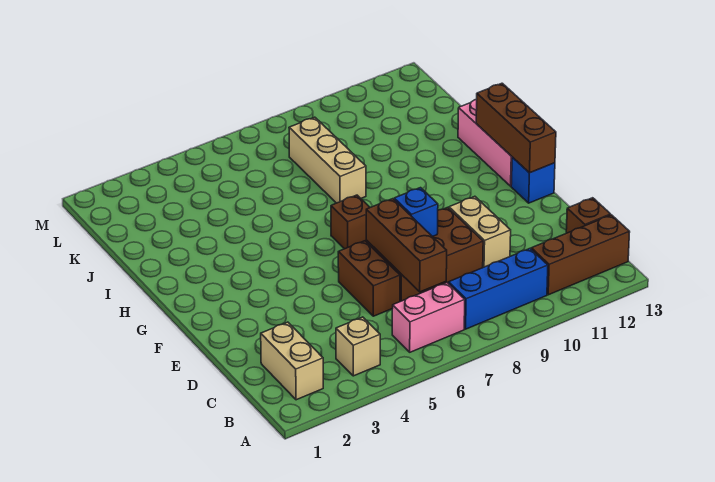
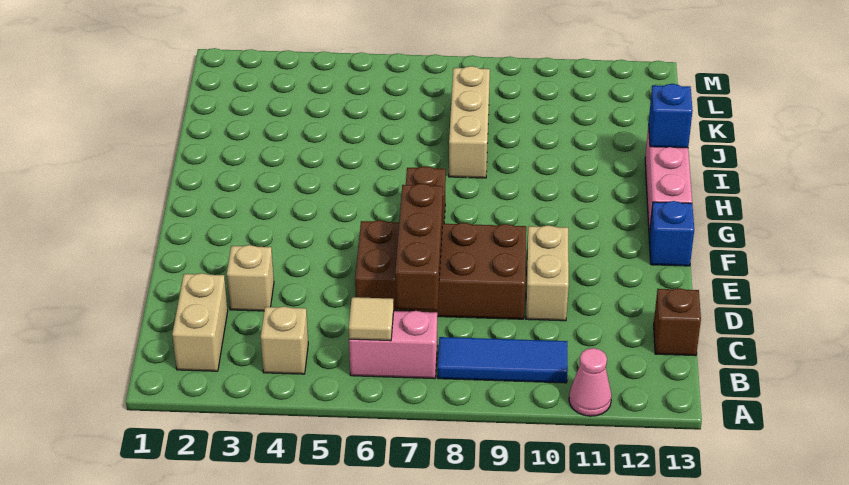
none -> pink 1x1 cone [569,348,612,416]
none -> tan 1x1 tile [349,297,394,341]
blue 1x3 brick [449,249,548,329] -> blue 1x3 tile [438,337,568,383]
brown 1x3 brick [531,215,630,295] -> none
none -> tan 1x1 brick [227,245,274,311]
blue 1x1 brick [394,188,438,237] -> blue 1x1 brick moved to [649,84,693,148]
brown 1x3 brick [476,83,556,173] -> none

